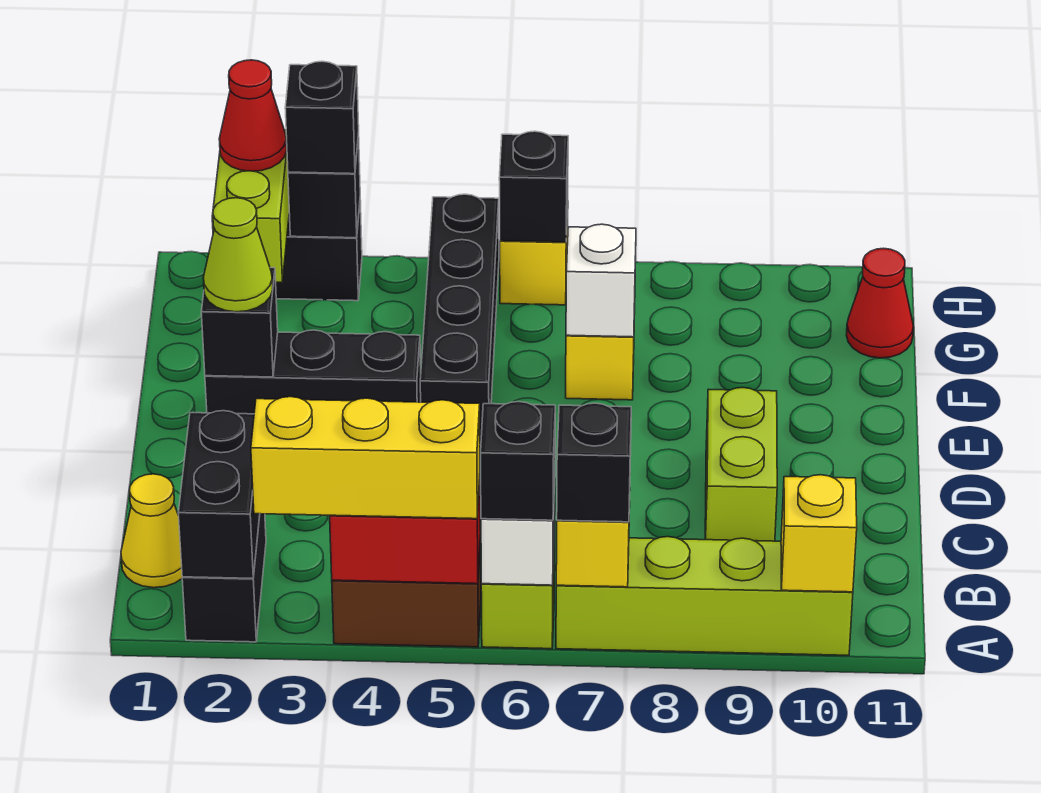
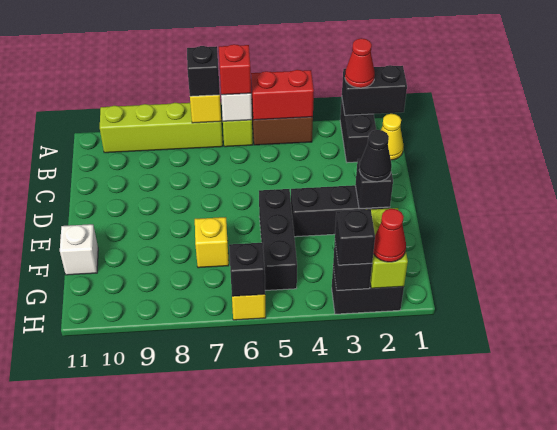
black 1x2 brick [178,411,260,579] -> black 1x2 brick turned to [342,65,407,115]
yellow 1x3 brick [251,397,480,519] -> none
black 1x1 brick [481,402,555,520] -> red 1x1 brick [219,44,251,95]
yellow 1x1 brick [781,475,857,592] -> none
lime 1x2 brick [705,388,777,541] -> none
lime 1x1 cone [203,198,273,312] -> black 1x1 cone [359,130,392,182]
black 1x4 brick [420,194,499,445] -> black 1x3 brick [259,189,297,290]
white 1x1 brick [566,224,636,337] -> white 1x1 brick moved to [60,224,98,275]
red 1x1 cone [847,248,913,358] -> red 1x1 cone moved to [345,38,375,88]

